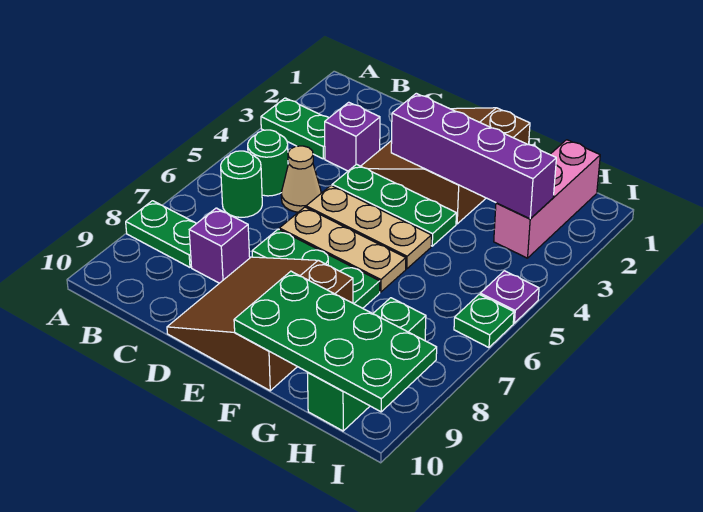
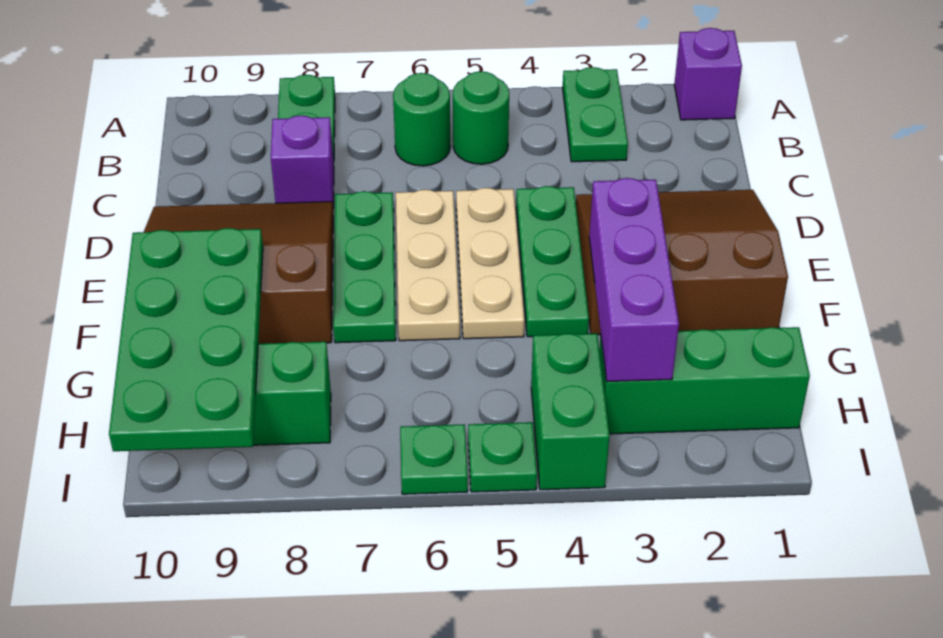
purple 1x1 brick [325,102,380,171] -> purple 1x1 brick moved to [674,28,742,120]
tan 1x1 cone [281,146,321,212] -> none
purple 1x4 brick [391,93,556,219] -> purple 1x3 brick [589,178,679,382]
pink 1x3 brick [494,140,600,258] -> green 1x3 brick [599,327,810,434]
none -> green 1x2 brick [531,333,610,490]
purple 1x1 plate [480,271,539,323] -> green 1x1 plate [468,422,537,492]

